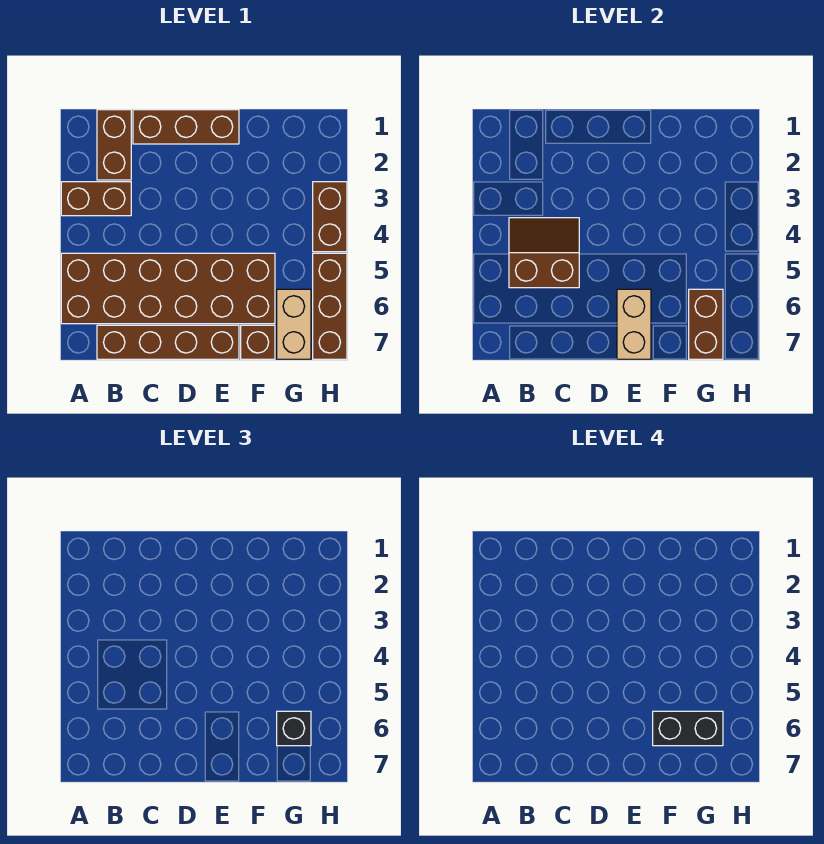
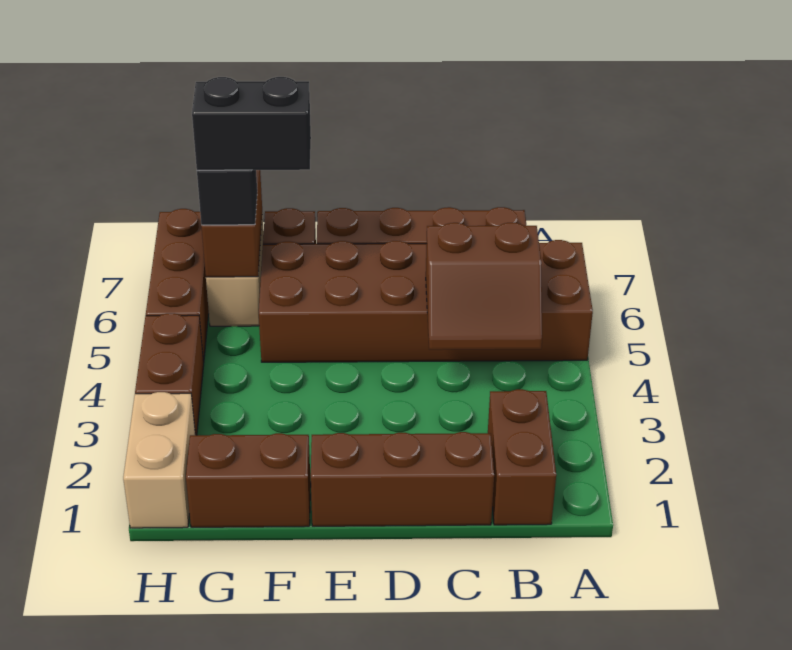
brown 1x2 brick [61,182,131,216] -> brown 1x2 brick moved to [186,433,311,527]
tan 1x2 brick [617,289,651,359] -> tan 1x2 brick moved to [123,392,195,528]

